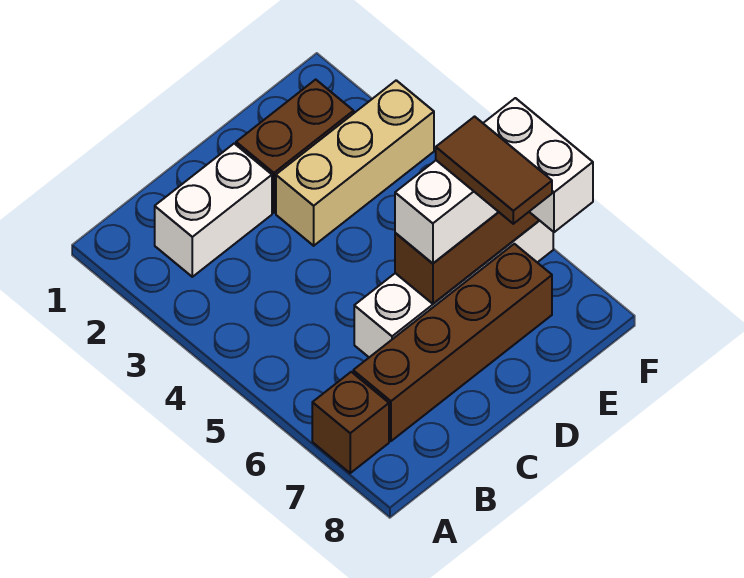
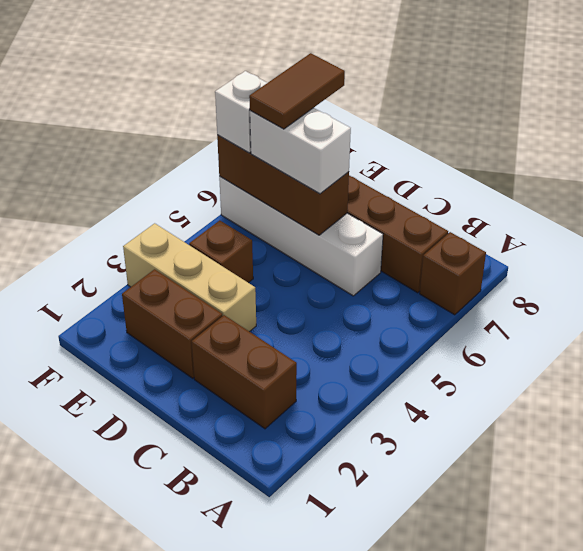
white 1x2 brick [155,144,272,277] -> brown 1x2 brick [192,315,297,429]
none -> brown 1x1 brick [189,220,253,283]
white 1x2 brick [483,98,593,232] -> white 1x1 brick [215,71,267,153]

